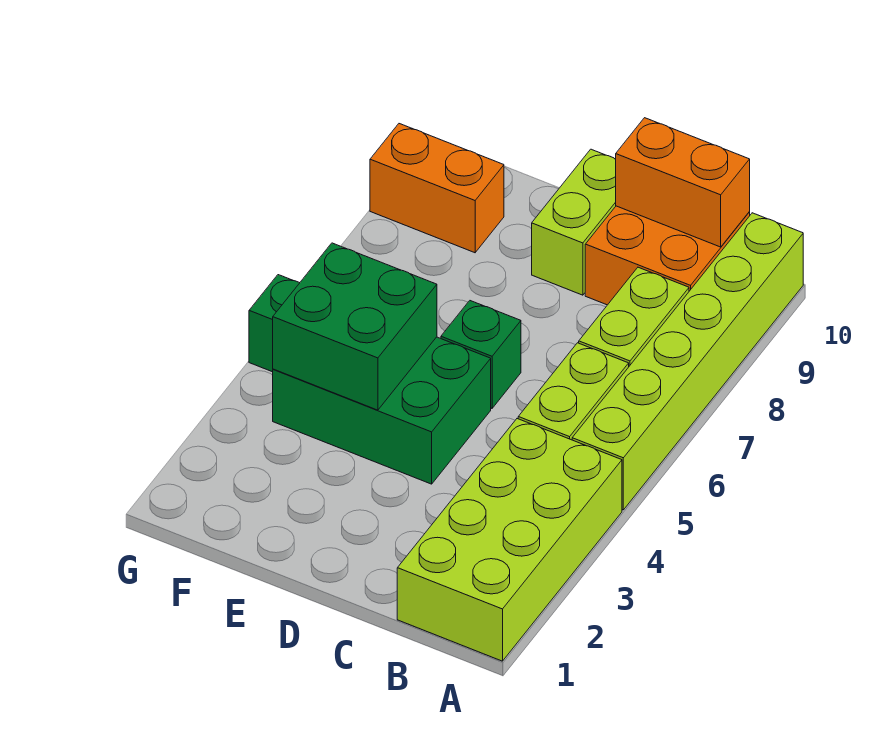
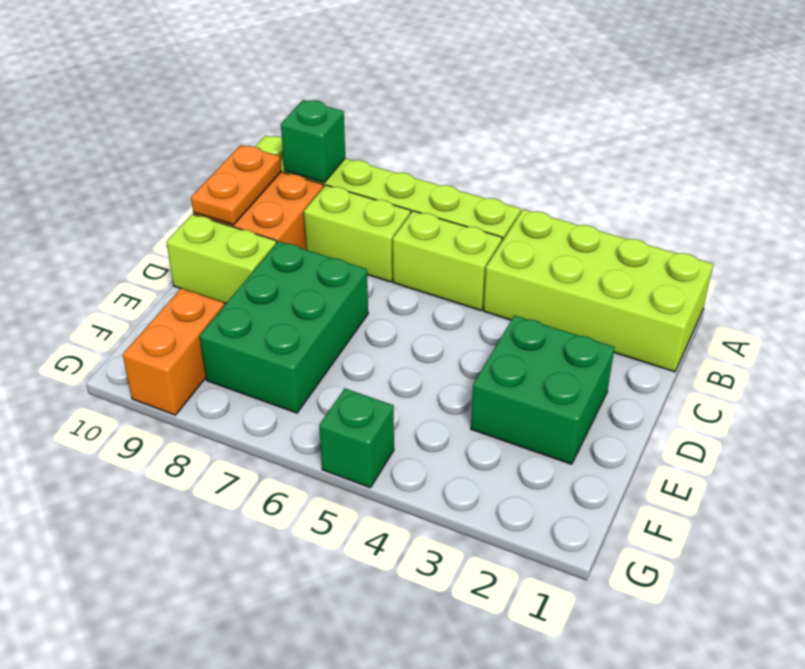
orange 1x2 brick [616,118,750,247] -> orange 1x2 plate [191,145,281,225]
green 2x3 brick [273,337,491,484] -> green 2x3 brick moved to [200,241,368,413]
green 1x1 brick [441,301,521,408] -> green 1x1 brick moved to [281,100,345,182]
green 2x2 brick [273,243,437,410] -> green 2x2 brick moved to [471,315,615,464]

